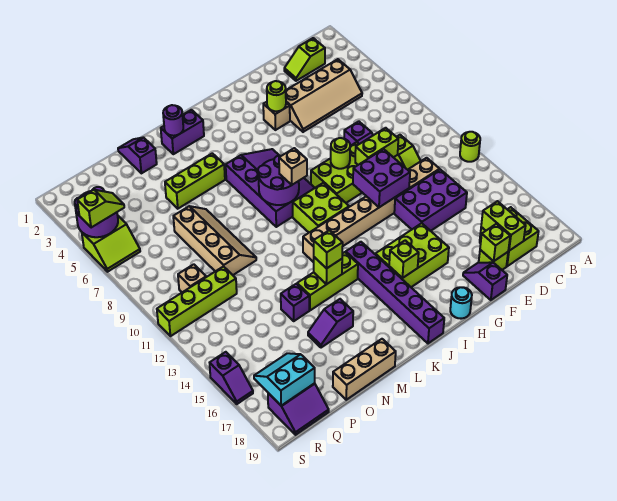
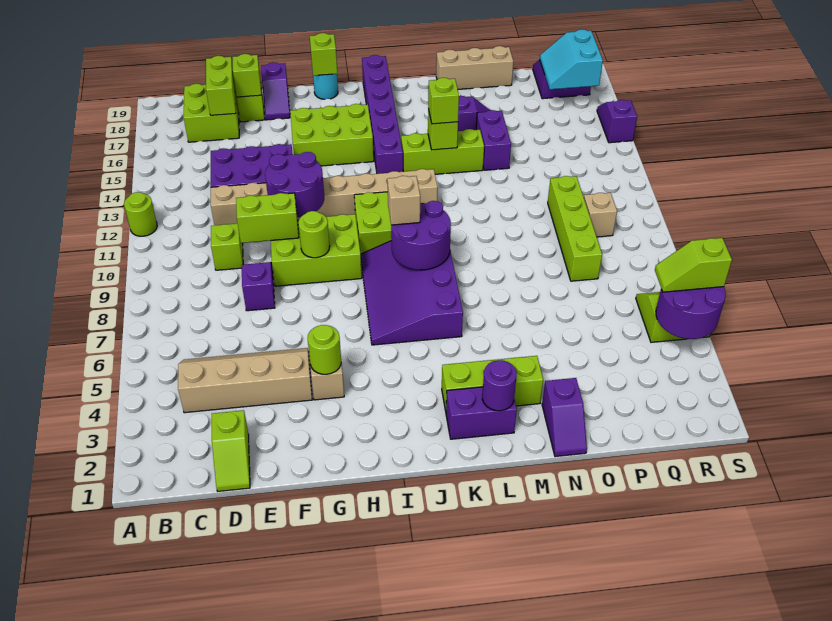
lime 1x2 slope [284,38,325,81] -> lime 1x2 slope turned to [212,410,250,491]
purple 2x2 brick [353,149,410,207] -> purple 2x2 round brick [265,152,324,218]
lime 1x1 brick [389,240,419,278] -> lime 1x1 brick moved to [310,33,337,76]
lime 1x3 brick [165,153,225,209] -> lime 1x3 brick moved to [442,356,543,411]
tan 2x4 slope [173,206,256,275] -> none
purple 1x1 brick [281,284,309,321] -> purple 1x2 brick [476,110,511,170]
lime 1x4 brick [157,266,237,336] -> lime 1x4 brick turned to [548,176,602,281]
cyan 2x2 slope [254,353,315,406] -> cyan 2x2 slope turned to [540,29,603,89]

